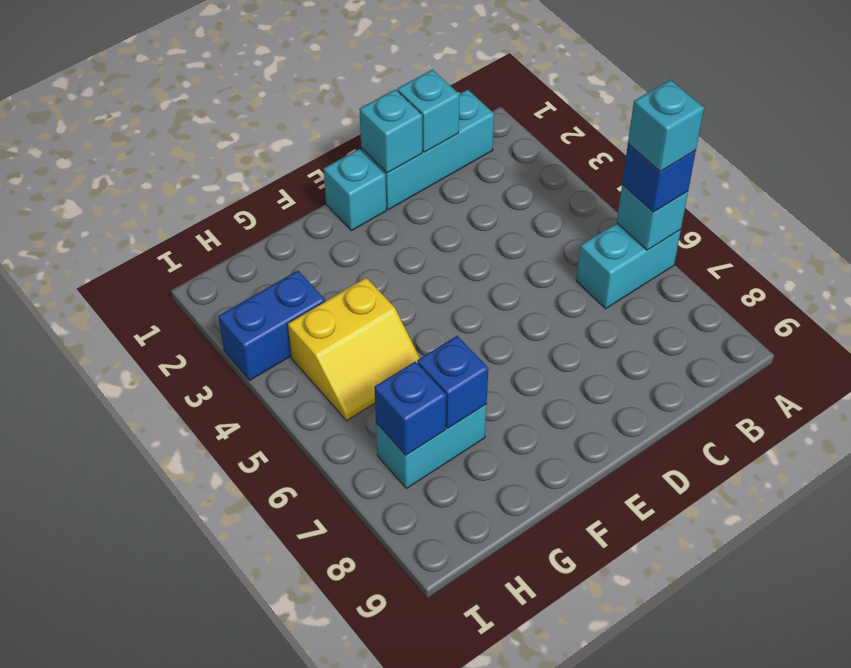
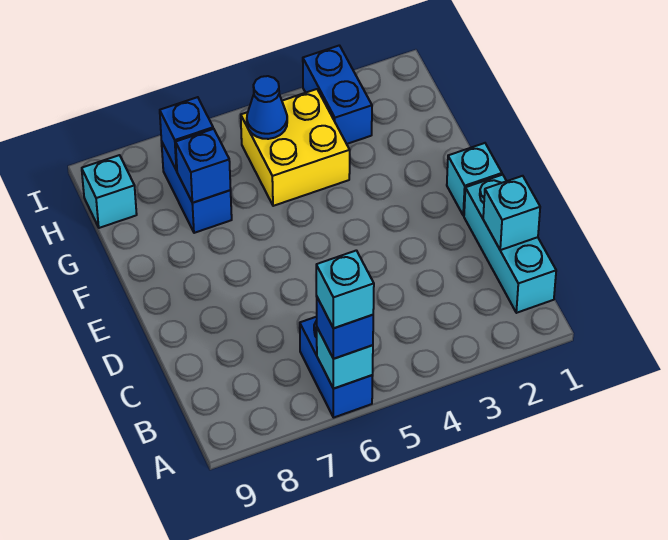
cyan 1x2 brick [576,223,681,309] -> blue 1x2 brick [300,317,373,418]
cyan 1x1 brick [359,89,422,173] -> cyan 1x1 brick moved to [82,155,137,228]
yellow 2x2 slope [288,278,420,421] -> yellow 2x2 brick [241,89,350,206]
cyan 1x2 brick [376,404,487,488] -> blue 1x2 brick [162,143,232,233]
none -> blue 1x1 cone [247,76,287,139]

